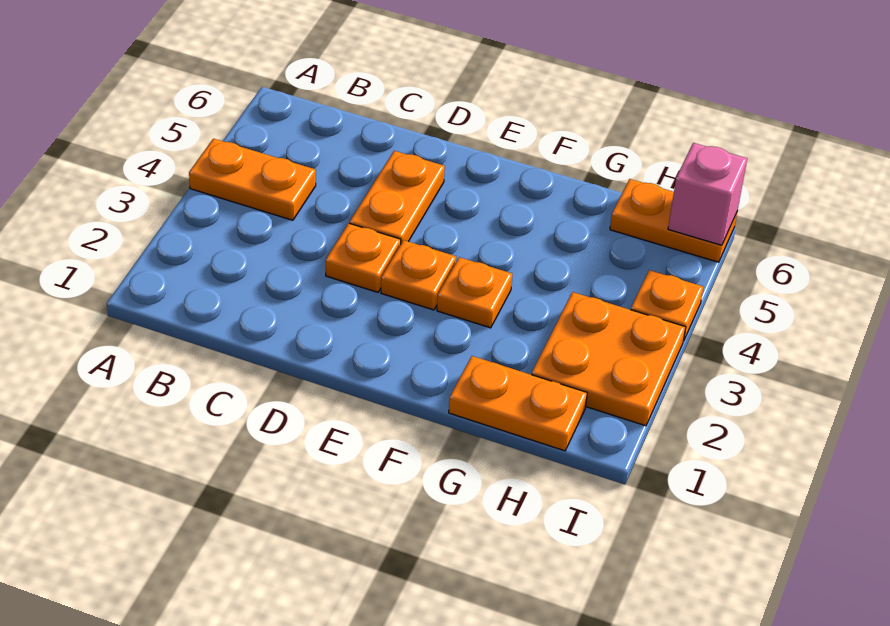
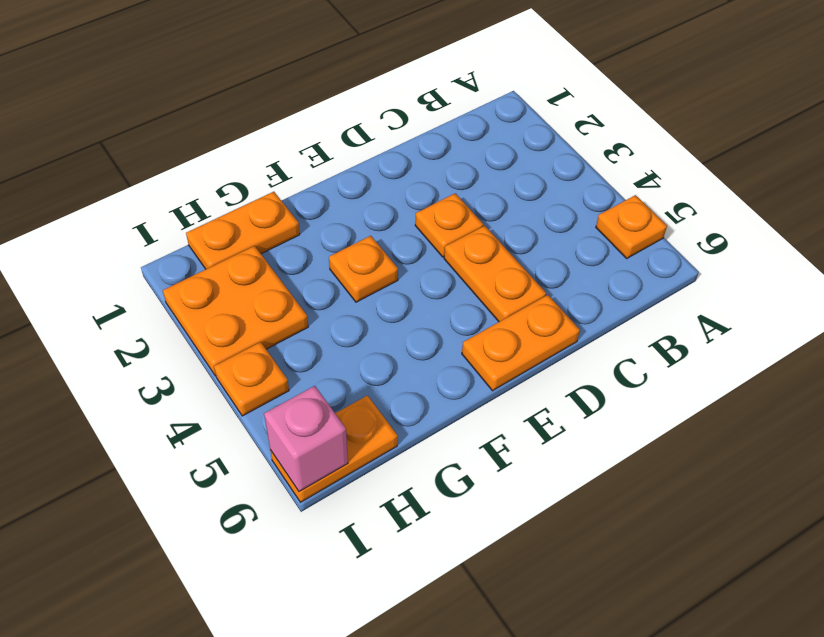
orange 1x2 plate [189,139,316,220] -> orange 1x2 plate moved to [462,295,580,391]
orange 1x1 plate [381,240,456,310] -> orange 1x1 plate moved to [596,195,667,258]

